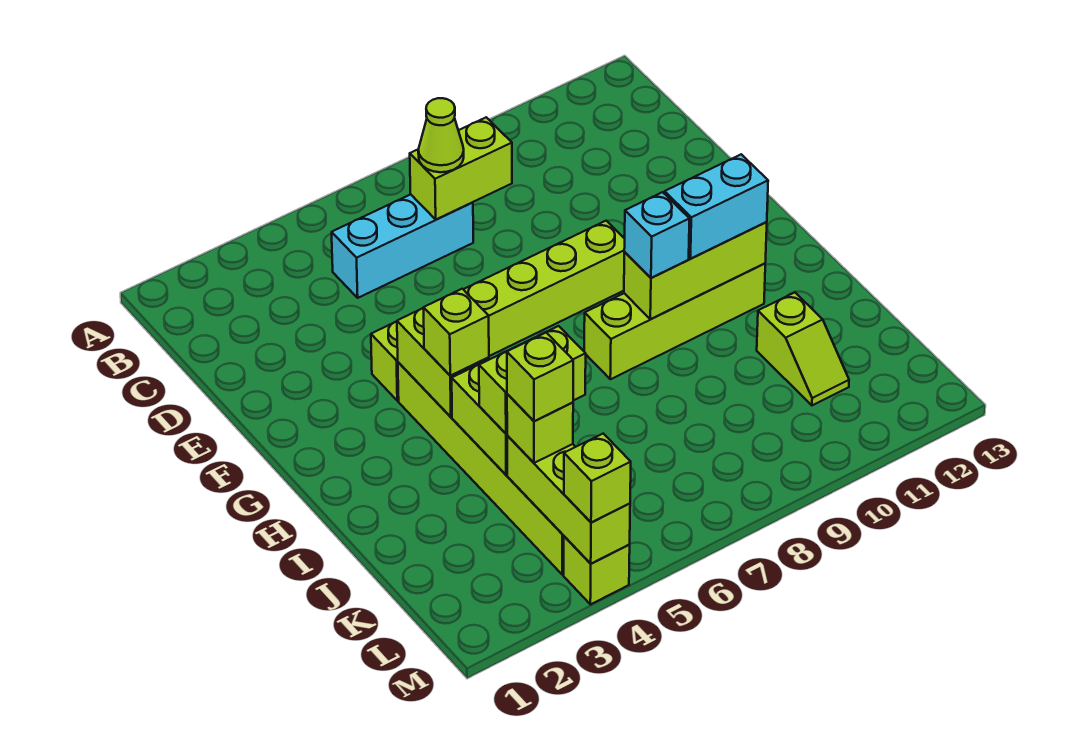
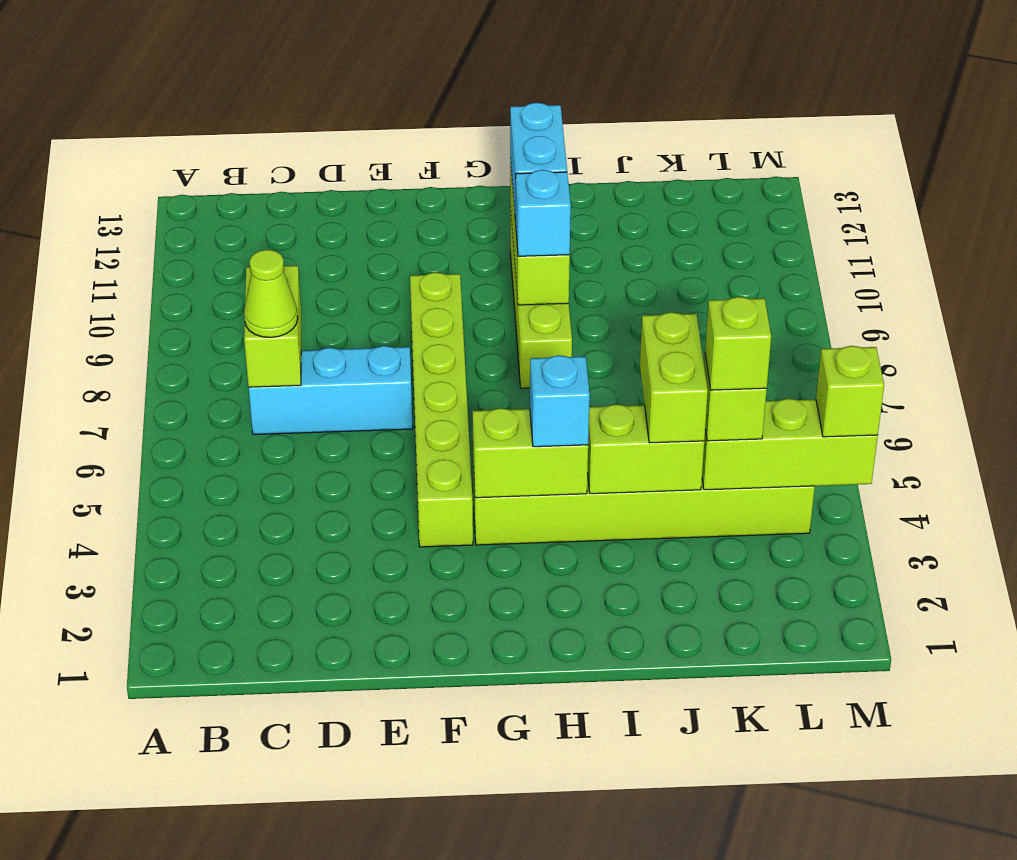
cyan 1x3 brick [332,194,473,298] -> cyan 1x3 brick turned to [249,346,413,434]
lime 1x1 brick [424,289,489,376] -> cyan 1x1 brick [530,355,590,447]
lime 1x2 slope [757,293,849,405] -> none
lime 1x1 brick [564,536,630,604] -> none

